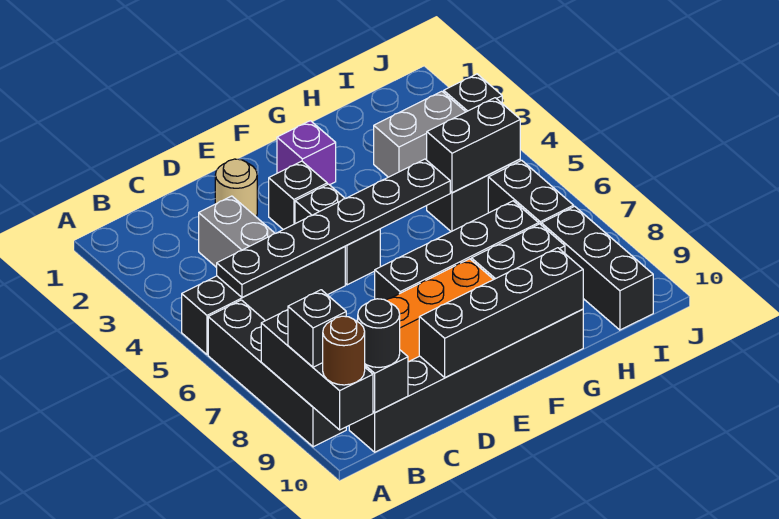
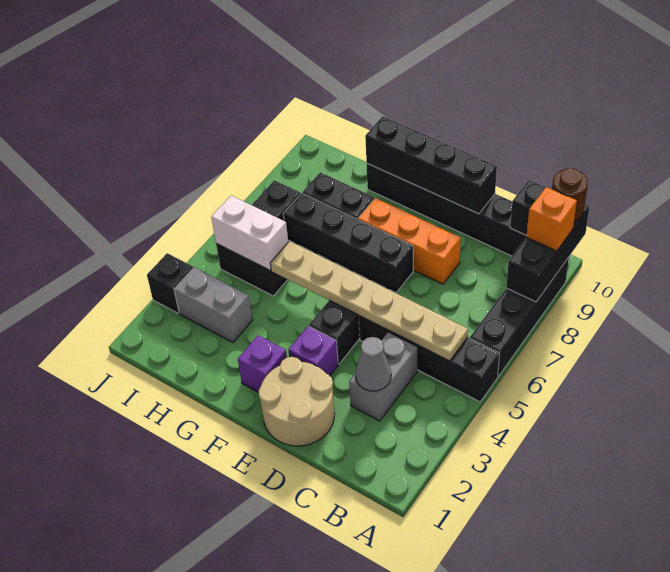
black 1x1 brick [288,290,346,367] -> orange 1x1 brick [526,187,577,251]
black 1x6 plate [217,159,450,297] -> tan 1x6 plate [270,241,468,361]
black 1x1 round brick [358,299,400,367] -> none
none -> grey 1x1 cone [356,337,391,391]
tan 1x1 round brick [215,159,257,217] -> tan 2x2 round brick [258,357,335,446]
black 1x1 brick [269,161,327,230] -> purple 1x1 brick [289,326,338,376]
black 1x2 brick [427,98,520,193] -> white 1x2 brick [211,195,288,270]
black 1x3 brick [541,206,653,330] -> none

